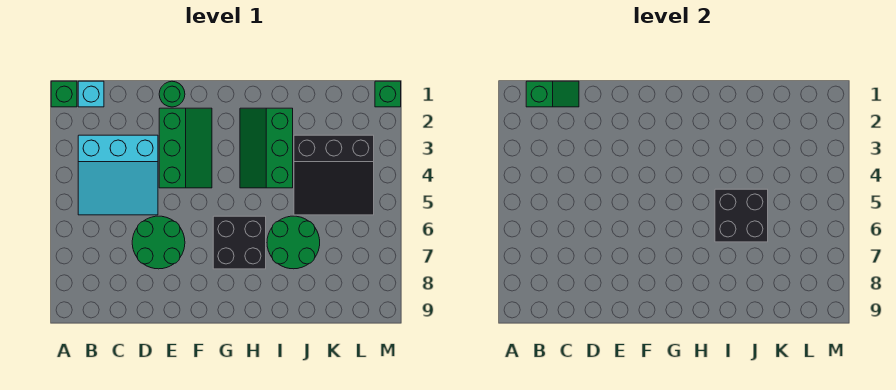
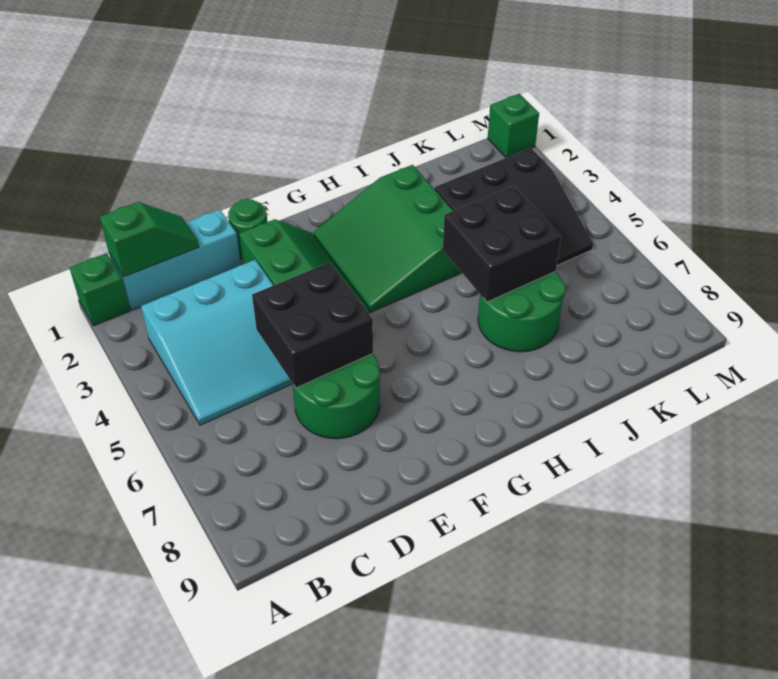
cyan 1x1 brick [78,81,104,107] -> cyan 1x3 brick [109,209,241,310]
black 2x2 brick [213,216,266,269] -> black 2x2 brick moved to [252,262,373,388]
green 2x3 slope [240,108,293,188] -> green 3x3 slope [313,165,462,313]

